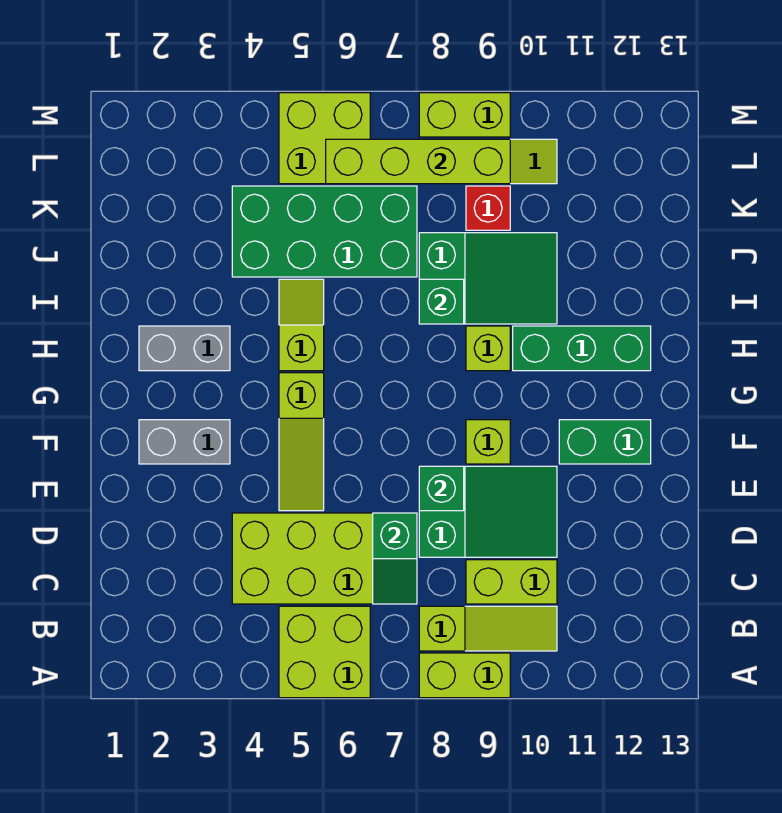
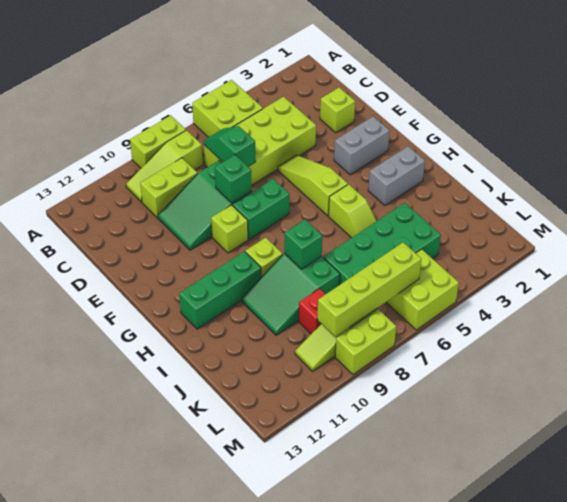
none -> lime 1x1 brick [320,87,355,133]
green 1x2 brick [559,420,651,464] -> green 1x2 brick moved to [232,179,290,239]

